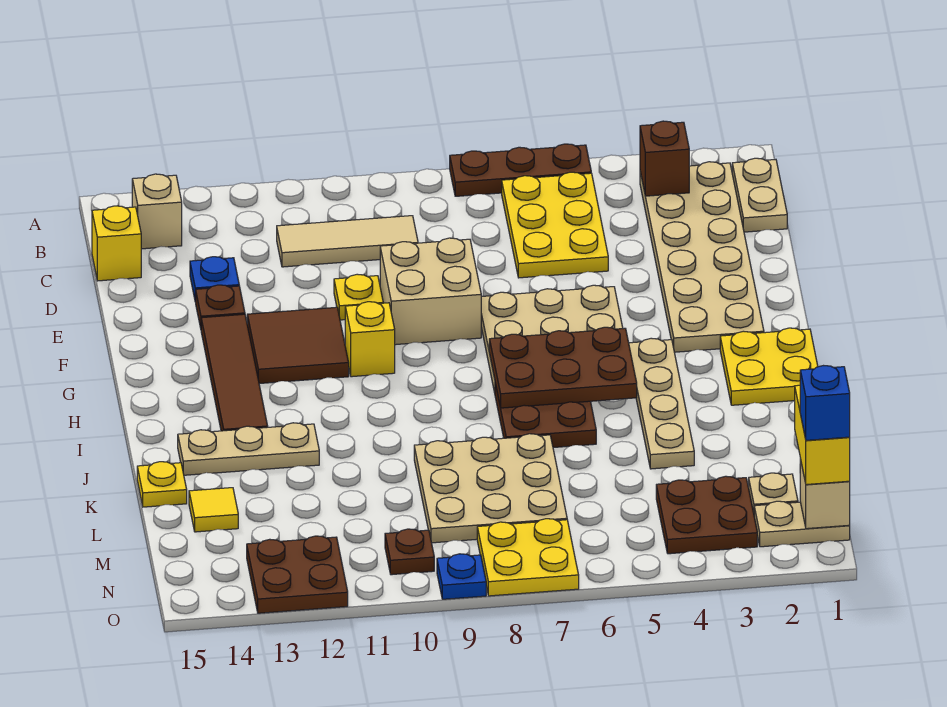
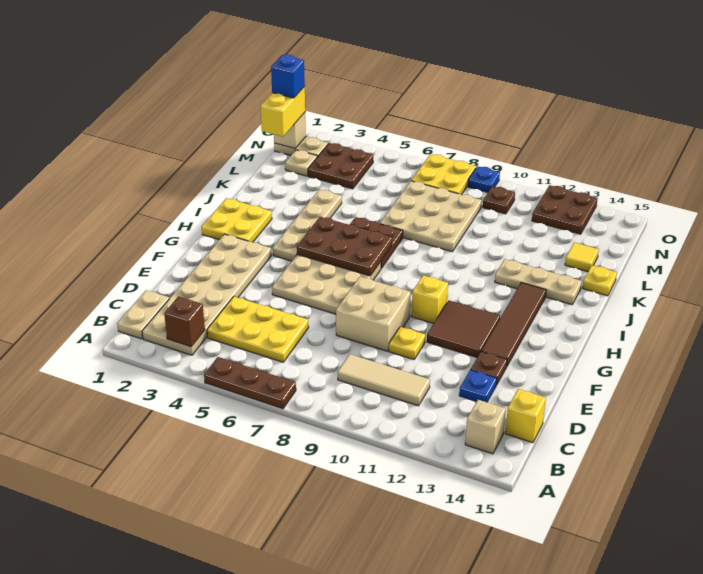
yellow 2x3 plate [502,172,608,278] -> yellow 2x3 plate turned to [207,297,309,362]

